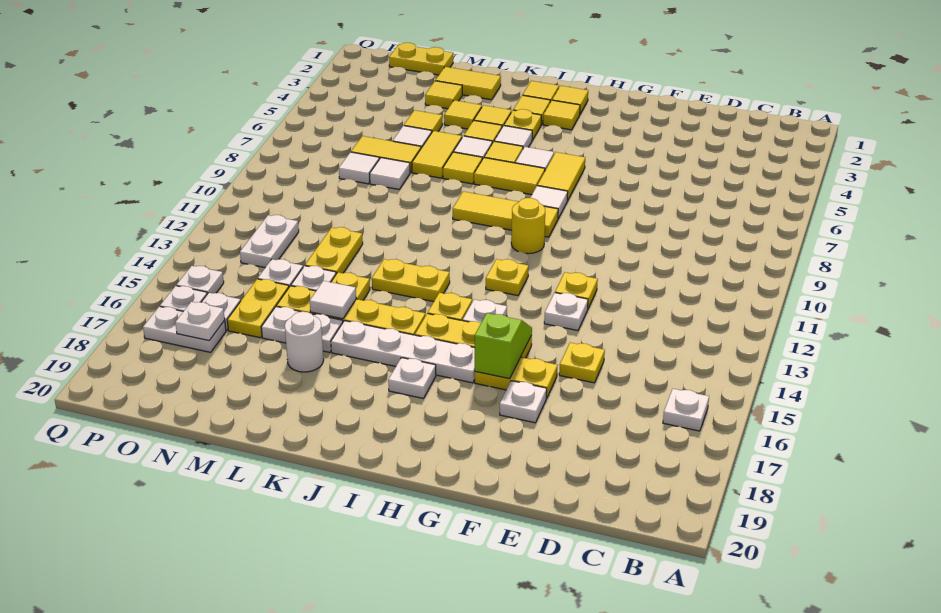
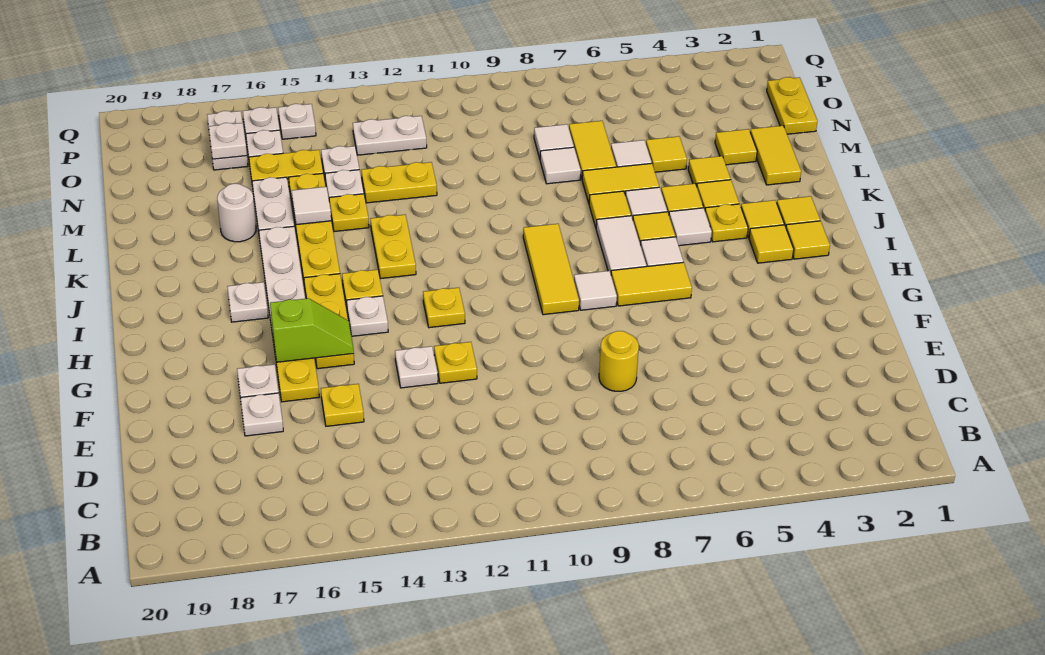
white 1x1 plate [663,389,709,431] -> white 1x1 plate moved to [240,393,283,436]
yellow 1x1 round brick [511,198,545,254] -> yellow 1x1 round brick moved to [599,331,639,391]
yellow 1x2 tile [474,158,545,195] -> white 1x2 tile [596,216,646,273]

